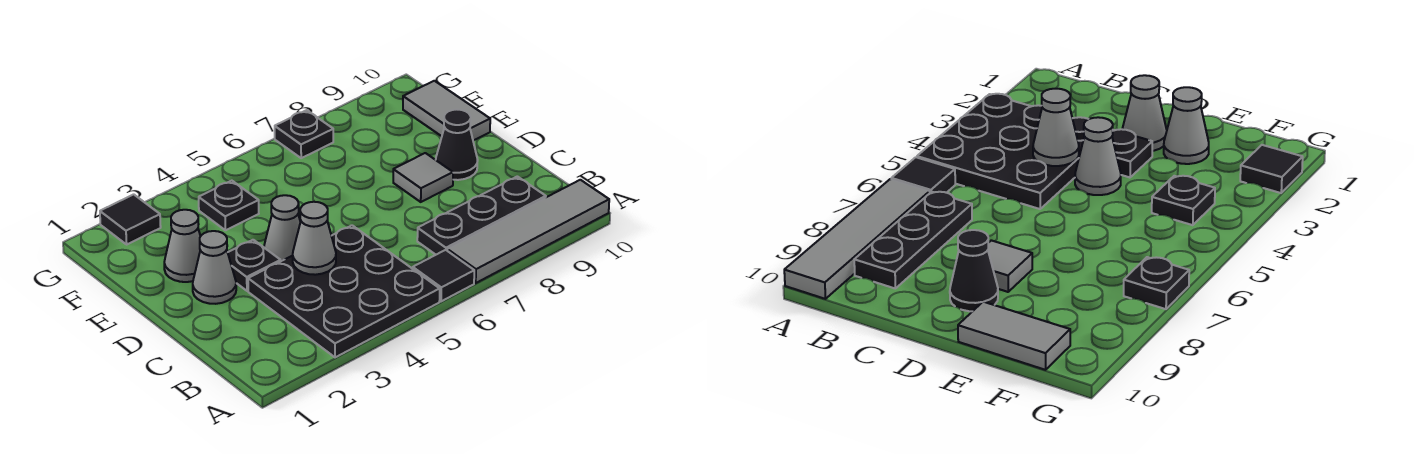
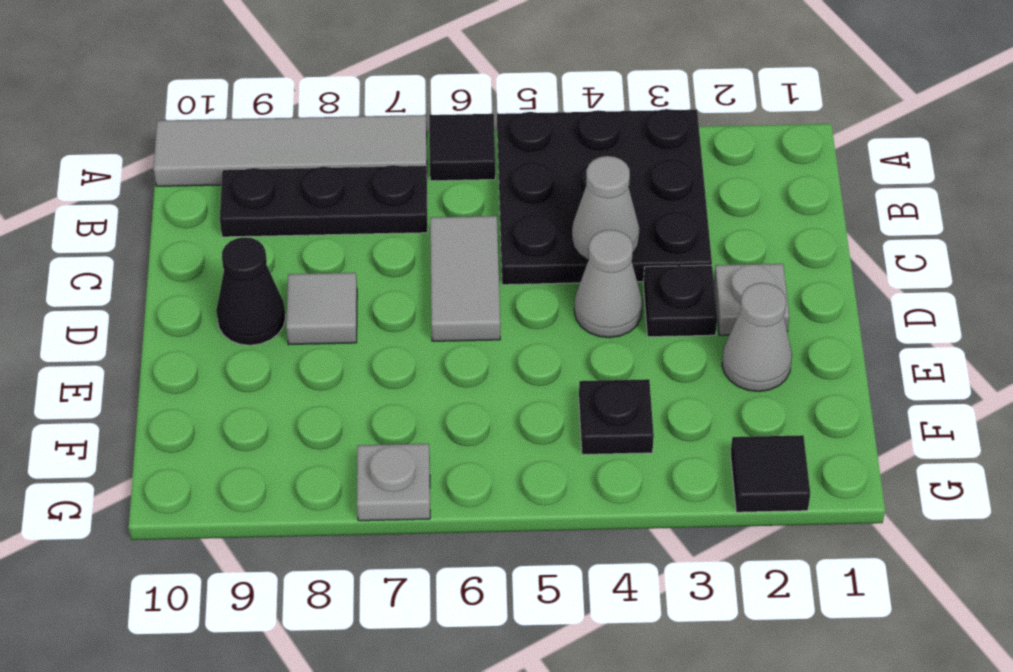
grey 1x1 cone [193,231,236,304] -> grey 1x1 plate [714,264,789,335]
grey 1x2 tile [403,81,490,141] -> grey 1x2 tile moved to [430,216,500,341]
black 1x1 plate [275,110,333,158] -> grey 1x1 plate [357,444,430,521]

